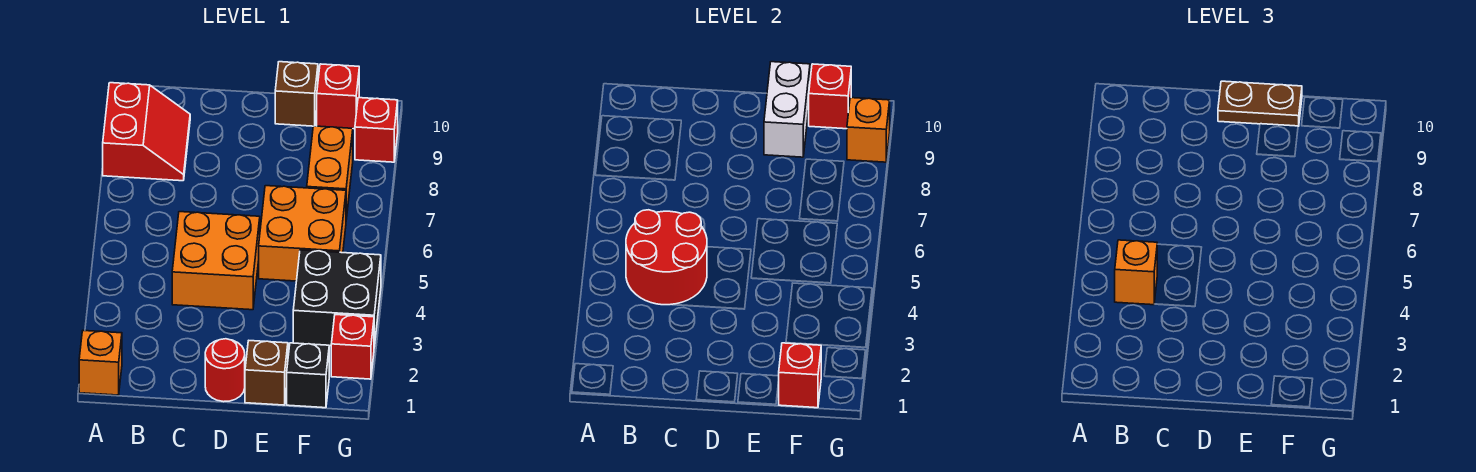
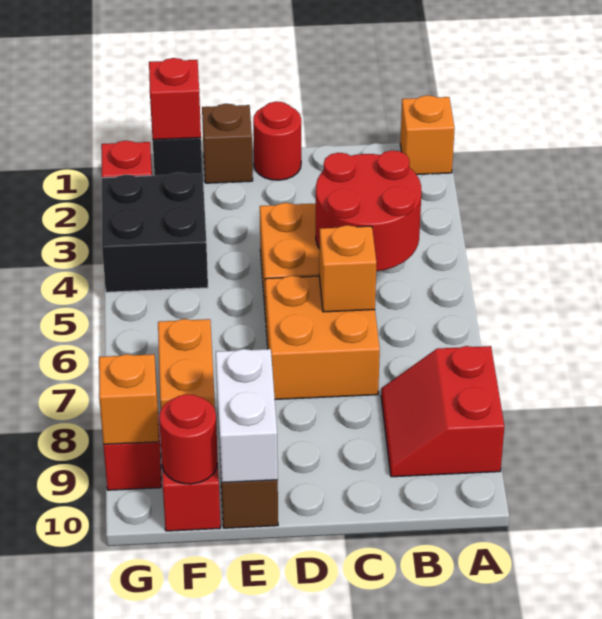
orange 1x1 brick [1115,240,1157,305] -> orange 1x1 brick moved to [319,225,376,312]
brown 1x2 plate [1218,81,1302,126] -> none
orange 2x2 brick [259,186,346,281] -> orange 2x2 brick moved to [265,276,380,399]
red 1x1 brick [809,64,851,129] -> red 1x1 round brick [159,394,218,484]

